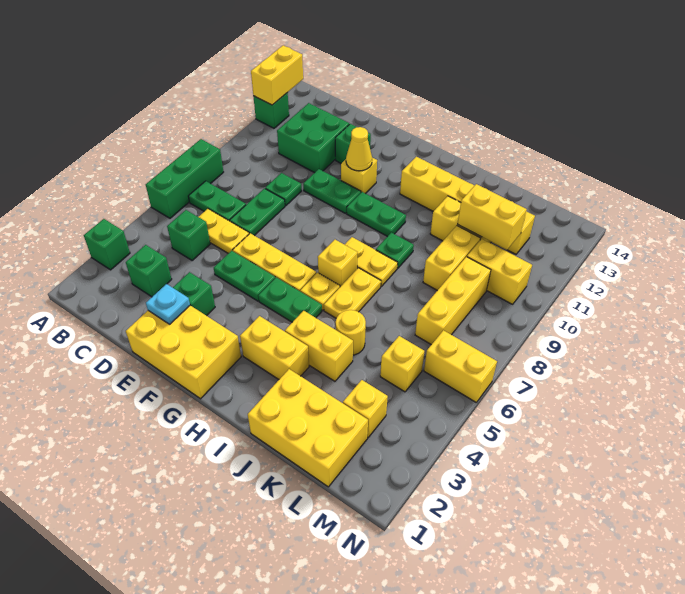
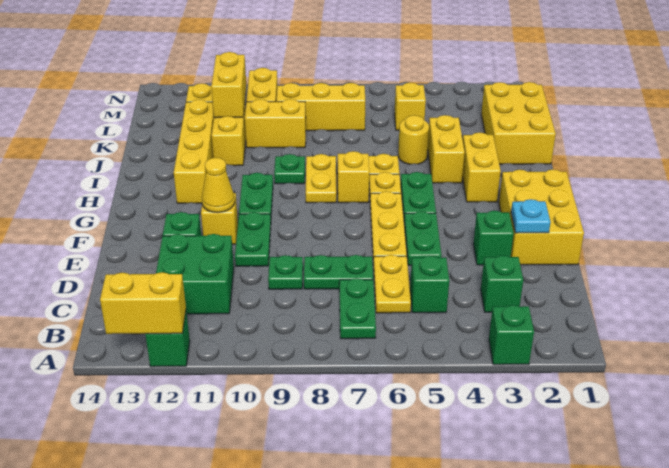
green 1x3 brick [146,139,223,218] -> none
yellow 1x1 brick [343,380,388,437] -> none
yellow 1x2 brick [424,330,497,402] -> none

